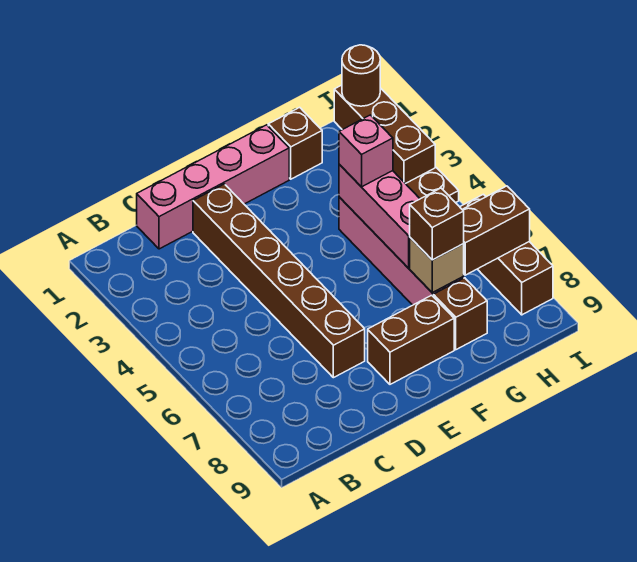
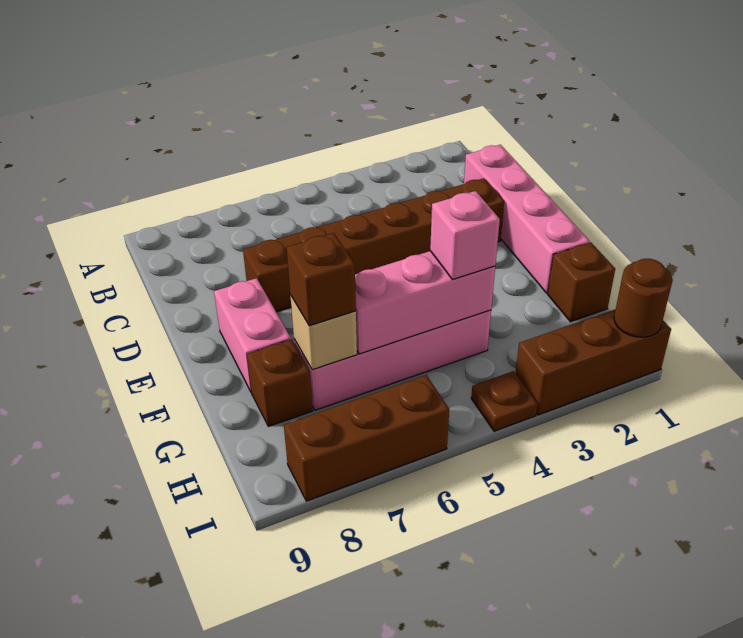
brown 1x2 brick [368,295,454,384] -> pink 1x2 brick [214,278,291,392]
brown 1x2 brick [462,186,530,275] -> none

